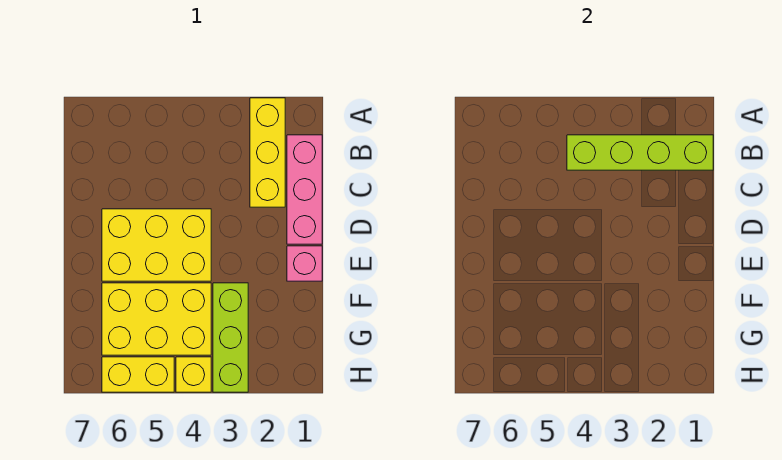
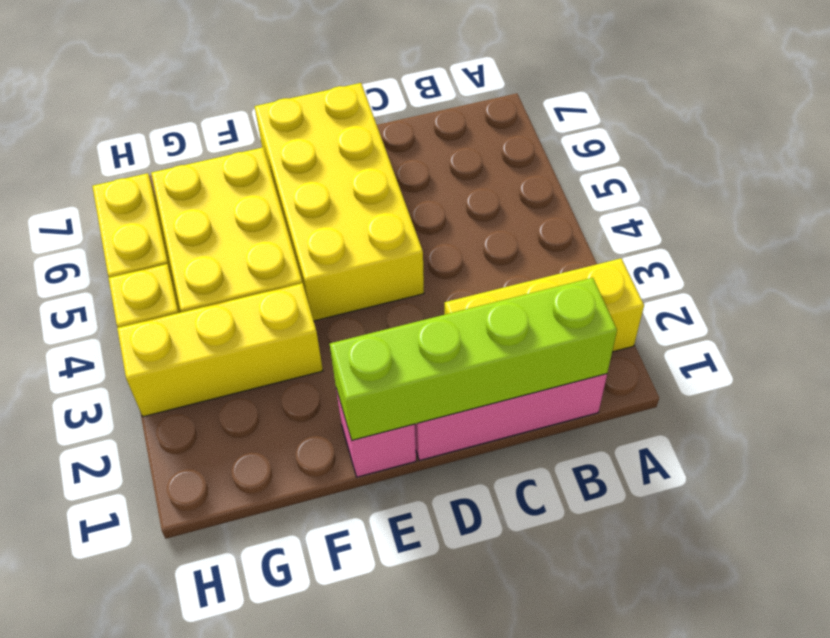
lime 1x4 brick [567,135,713,170] -> lime 1x4 brick turned to [330,278,617,440]
yellow 2x3 brick [102,209,211,281] -> yellow 2x4 brick [255,83,424,321]
lime 1x3 brick [213,283,248,392] -> yellow 1x3 brick [117,283,323,417]

